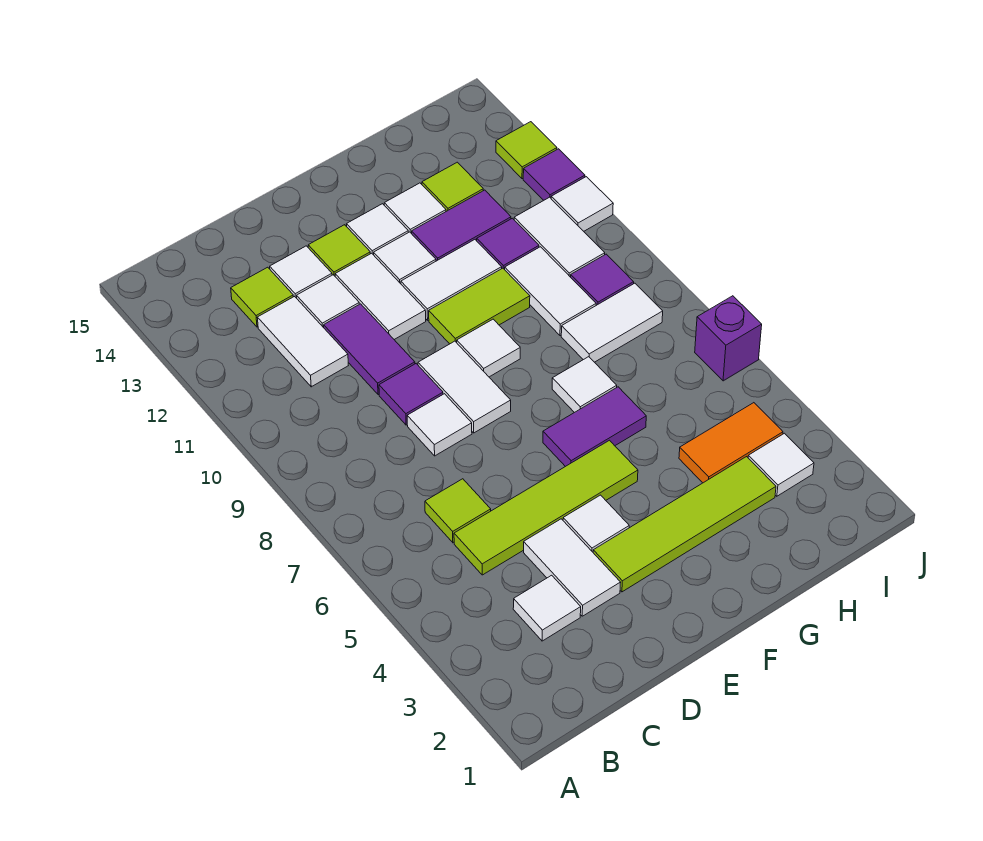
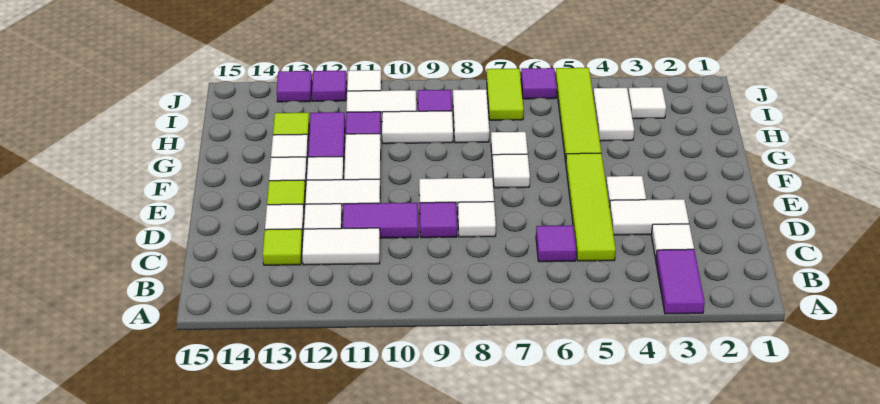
lime 1x1 tile [425,479,491,542] -> purple 1x1 tile [536,225,576,262]
lime 1x4 tile [593,457,776,592] -> lime 1x4 tile moved to [556,68,601,162]
purple 1x2 tile [543,387,646,467] -> purple 1x2 tile moved to [656,249,705,314]
white 1x1 tile [457,319,520,377] -> white 1x1 tile moved to [492,154,530,188]
lime 1x2 tile [429,268,530,344] -> lime 1x2 tile moved to [486,69,524,120]
orange 1x2 tile [679,403,783,483] -> white 1x2 tile [593,88,634,141]
purple 1x1 brick [695,296,762,381] -> purple 1x1 tile [521,68,557,99]
lime 1x1 tile [496,122,557,179] -> purple 1x1 tile [277,71,312,102]

